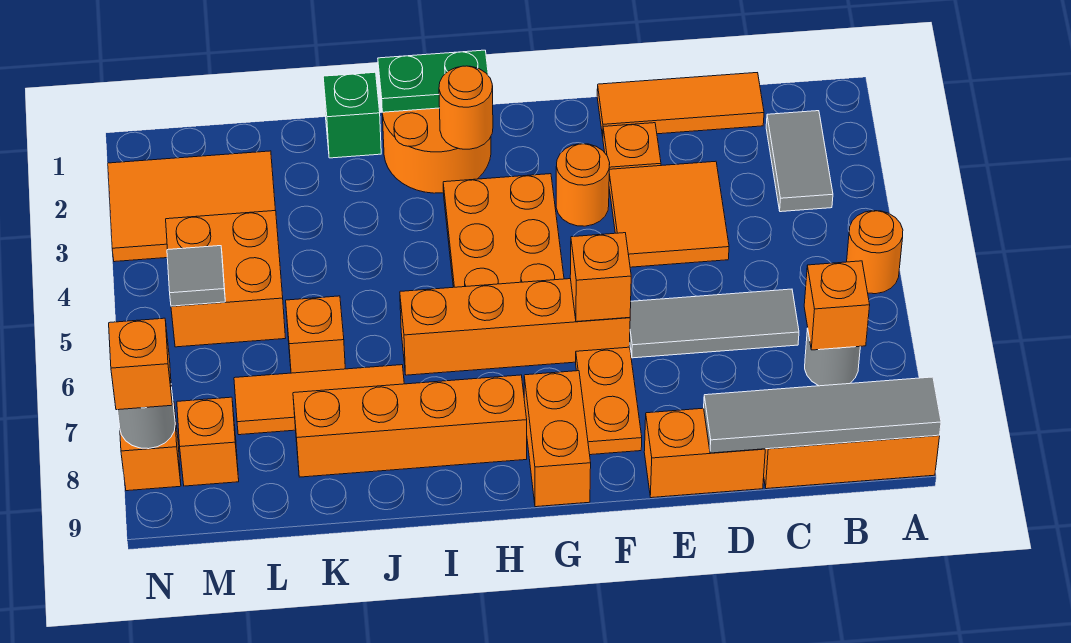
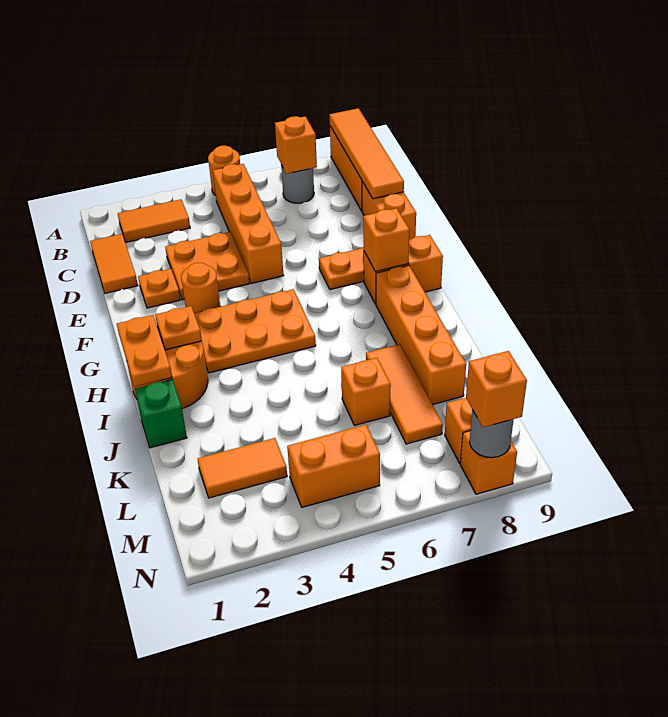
grey 1x4 tile [704,377,941,453] -> orange 1x4 tile [329,108,404,199]
grey 1x2 tile [766,111,833,212] -> orange 1x2 tile [118,199,190,242]
orange 1x3 tile [597,73,764,136] -> orange 1x2 tile [90,234,138,293]
grey 1x3 tile [630,289,799,358] -> none
orange 2x2 tile [609,161,729,267] -> orange 2x2 plate [165,232,250,300]
orange 1x4 brick [400,279,630,375] -> orange 1x4 brick moved to [213,164,284,283]
orange 1x1 brick [570,233,631,322] -> orange 1x1 brick moved to [363,208,410,272]
green 1x2 plate [378,50,488,112] -> orange 1x2 plate [117,315,172,387]
orange 1x1 round brick [439,66,493,149] -> orange 1x1 plate [155,306,202,350]
orange 2x3 tile [108,151,276,262] -> orange 1x2 tile [198,438,287,498]
orange 2x2 brick [166,211,285,347] -> orange 1x2 brick [287,425,380,507]
grey 1x1 tile [167,246,225,306] -> none

